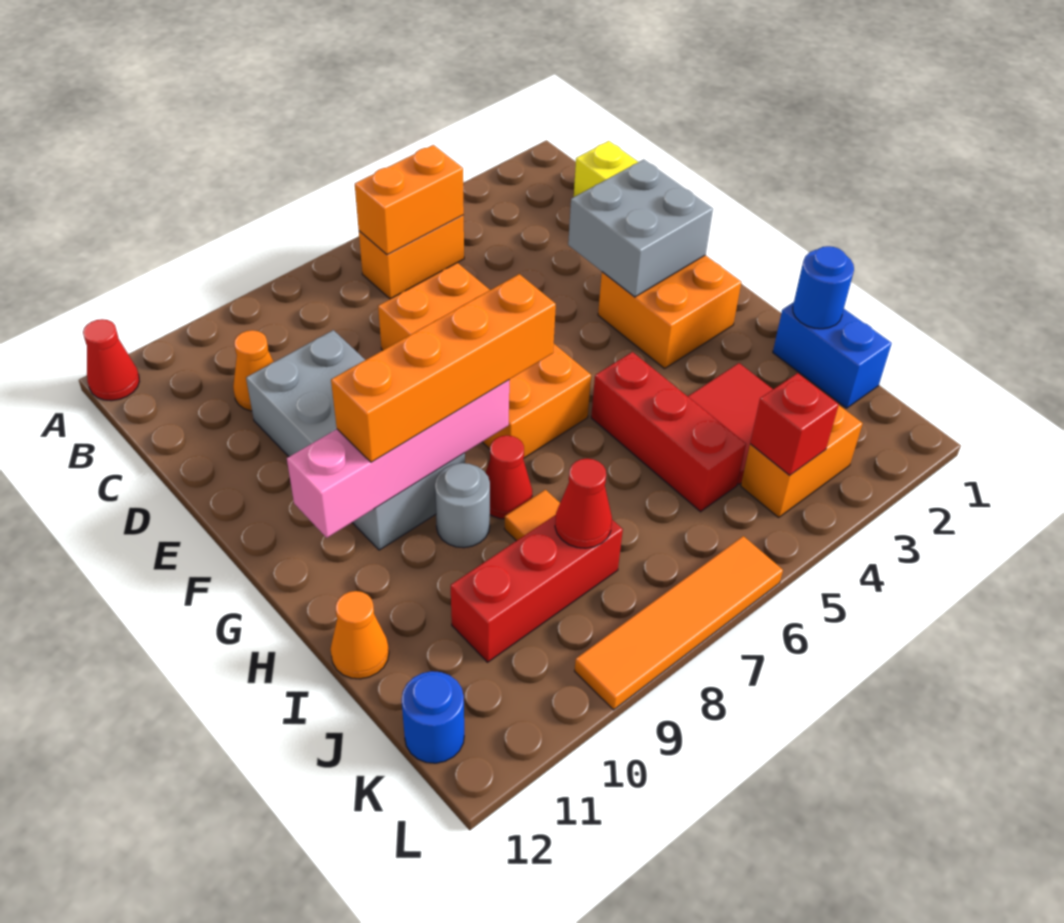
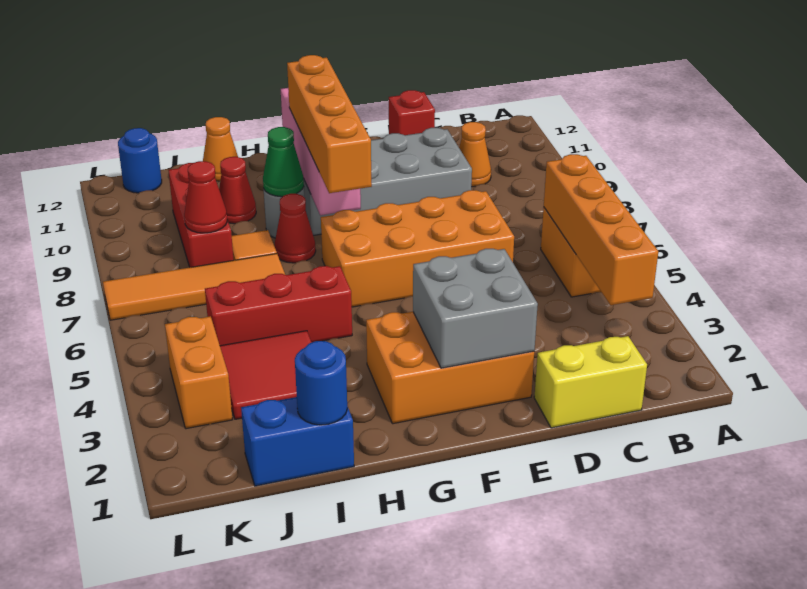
red 1x1 cone [83,319,139,401] -> red 1x1 cone moved to [219,157,256,224]
orange 1x2 brick [355,145,464,255] -> orange 1x4 brick [544,154,658,305]
orange 2x2 brick [598,255,741,369] -> orange 2x3 brick [366,312,534,424]
none -> green 1x1 cone [263,127,304,197]
red 1x1 brick [750,373,839,476] -> red 1x1 brick moved to [389,90,435,135]
orange 1x4 tile [575,536,783,710] -> orange 1x4 tile turned to [103,254,285,320]

